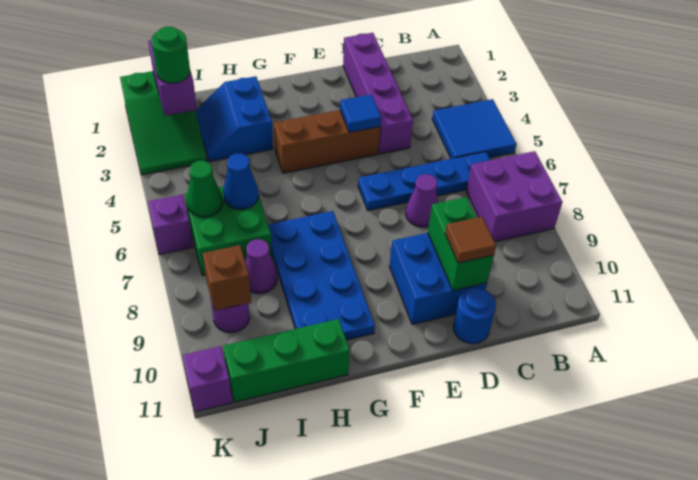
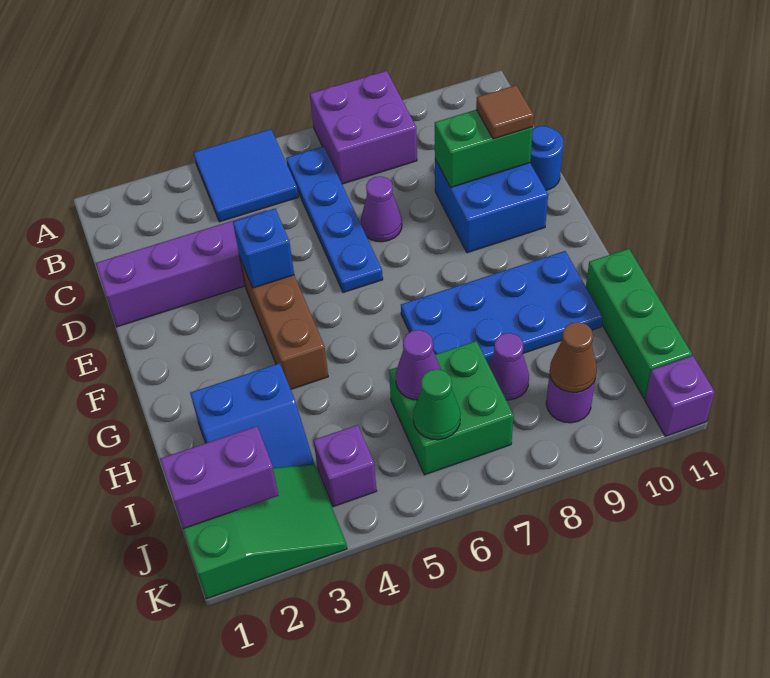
blue 1x1 tile [340,95,381,132] -> blue 1x1 brick [233,209,294,288]
blue 1x1 cone [223,154,259,210] -> purple 1x1 cone [396,330,441,400]
green 1x1 round brick [151,27,190,83] -> none
brown 1x1 brick [203,245,251,311] -> brown 1x1 cone [550,322,597,392]
purple 1x1 brick [148,195,193,255] -> purple 1x1 brick moved to [314,425,377,507]

